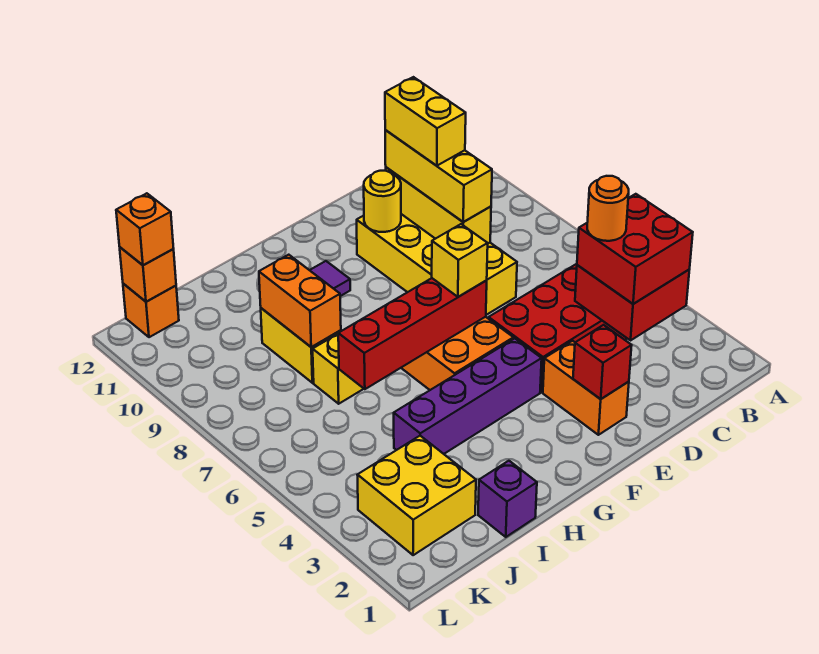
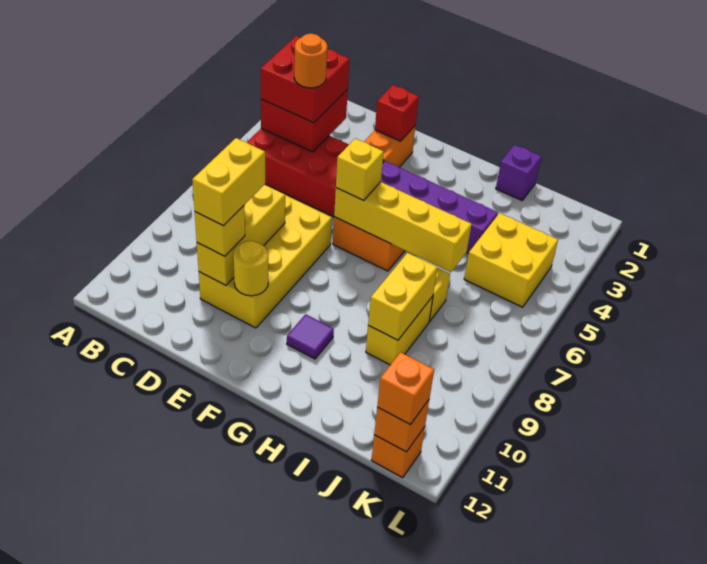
yellow 1x3 brick [385,130,492,222] -> yellow 1x1 brick [195,206,245,256]
red 1x4 brick [338,278,487,389] -> yellow 1x4 brick [334,182,472,272]
orange 1x2 brick [259,255,341,347] -> yellow 1x2 brick [368,253,437,340]
yellow 2x2 brick [358,436,476,555] -> yellow 2x2 brick moved to [464,213,558,307]

